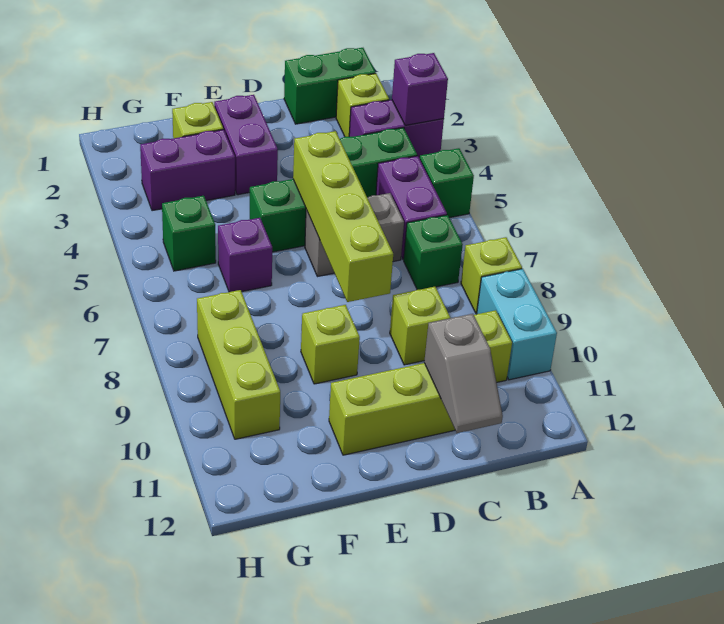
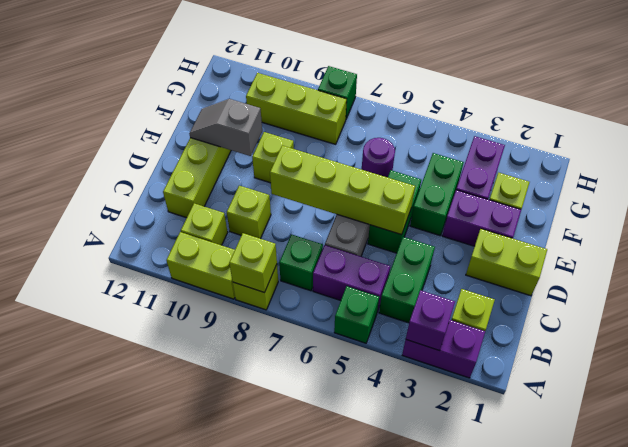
purple 1x2 brick [349,100,444,158] -> purple 1x2 brick turned to [402,320,485,378]
none -> lime 1x1 brick [229,233,277,293]
cyan 1x2 brick [477,269,557,380] -> lime 1x2 brick [167,232,235,299]
green 1x2 brick [284,48,376,124] -> green 1x2 brick moved to [410,153,464,235]
grey 1x2 slope [424,314,503,433] -> grey 1x2 slope moved to [189,99,262,156]
none -> lime 1x2 brick [466,229,547,296]
purple 1x1 brick [218,218,272,292] -> purple 1x1 round brick [362,138,395,177]
green 1x1 brick [162,196,216,271] -> green 1x1 brick moved to [318,66,357,119]

